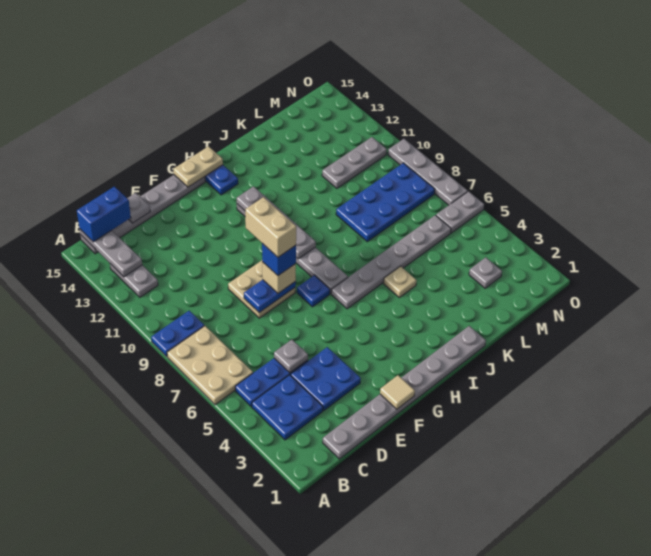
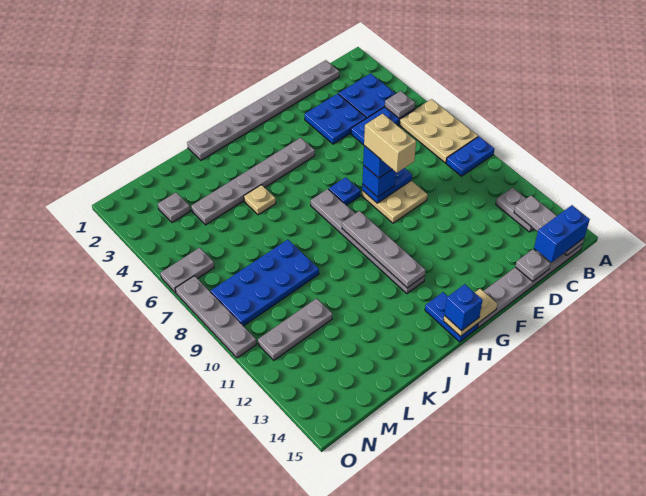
grey 1x1 plate [274,340,308,373] -> grey 1x1 plate moved to [385,91,415,118]
tan 1x1 tile [380,375,415,409] -> none
tan 1x1 brick [262,262,296,293] -> blue 1x1 brick [362,165,396,197]
grey 1x6 plate [331,215,451,309] -> grey 1x6 plate moved to [191,138,315,225]
none -> blue 1x1 brick [444,284,483,331]

